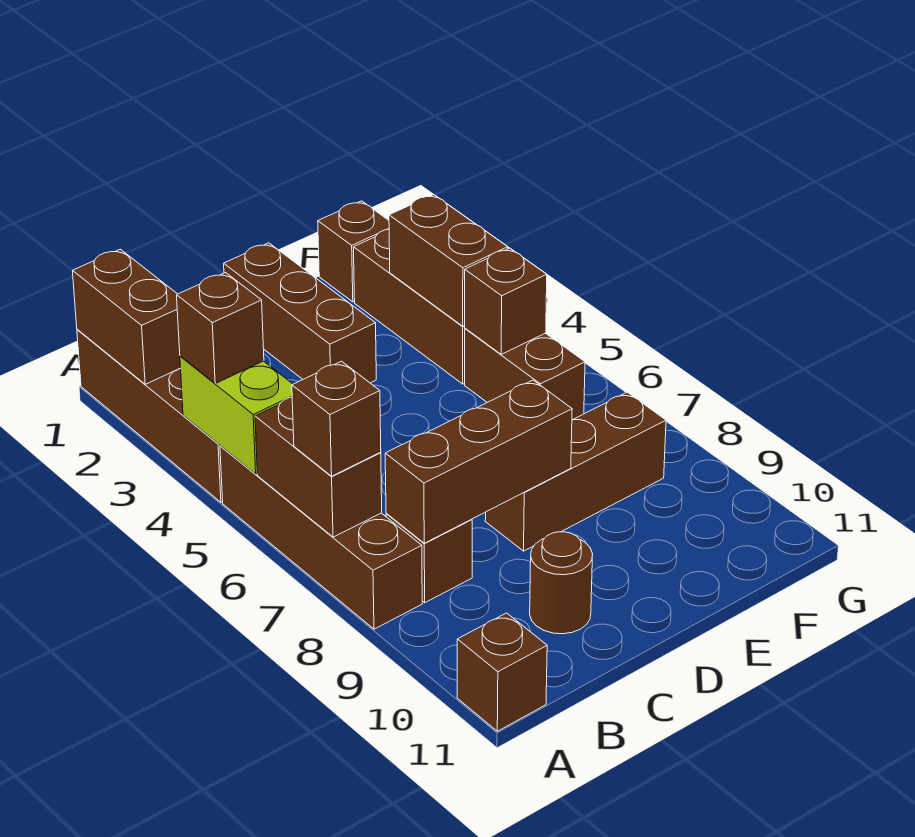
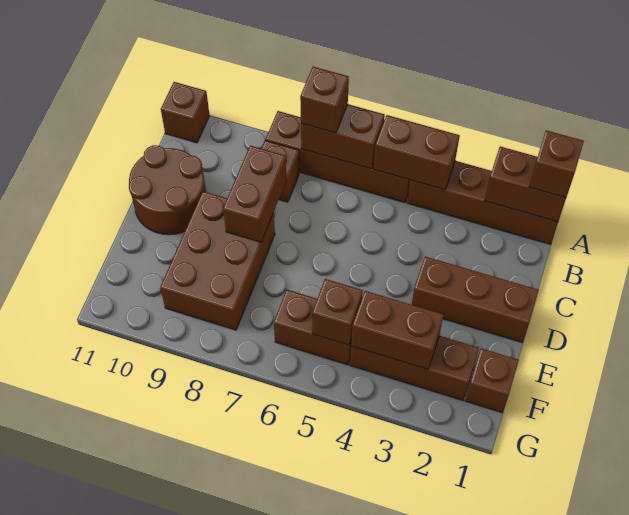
lime 1x2 brick [180,356,293,474] -> brown 1x2 brick [374,115,460,190]
brown 1x1 brick [177,273,264,383] -> brown 1x1 brick moved to [529,130,584,198]
brown 1x3 brick [385,380,572,543] -> brown 1x2 brick [223,146,286,242]
brown 1x1 round brick [530,532,593,634] -> brown 2x2 round brick [129,145,206,235]
brown 1x3 brick [485,392,666,551] -> brown 2x3 brick [160,191,275,330]

